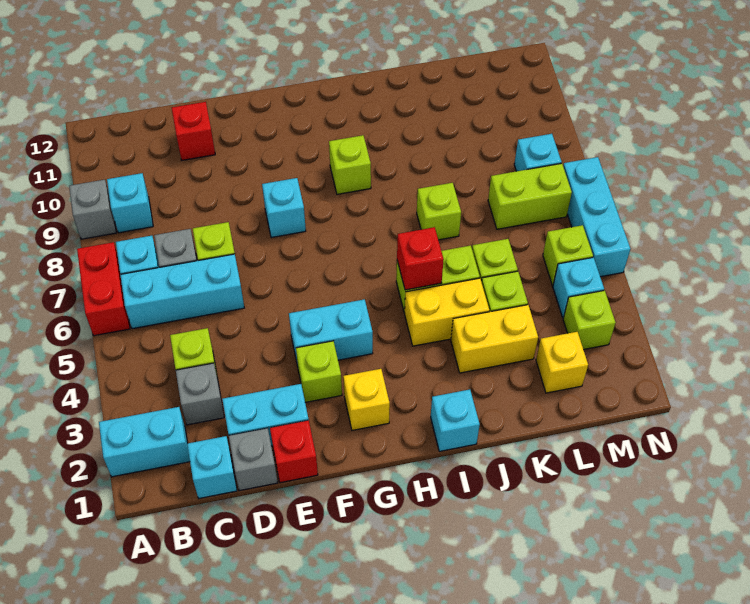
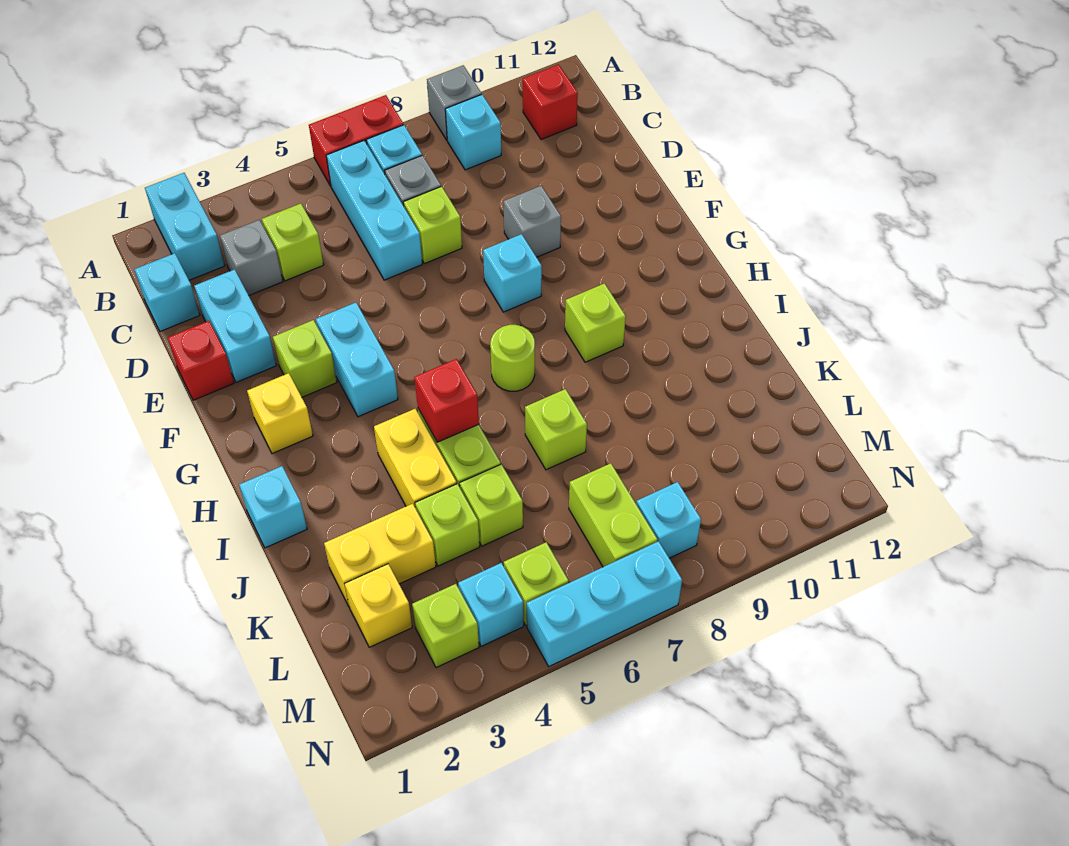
grey 1x1 brick [229,428,278,491] -> grey 1x1 brick moved to [504,186,561,257]
red 1x1 brick [172,102,215,160] -> red 1x1 brick moved to [523,65,578,140]
none -> lime 1x1 round brick [490,325,535,391]
yellow 1x2 brick [451,305,538,373] -> yellow 1x2 brick turned to [324,504,436,606]

